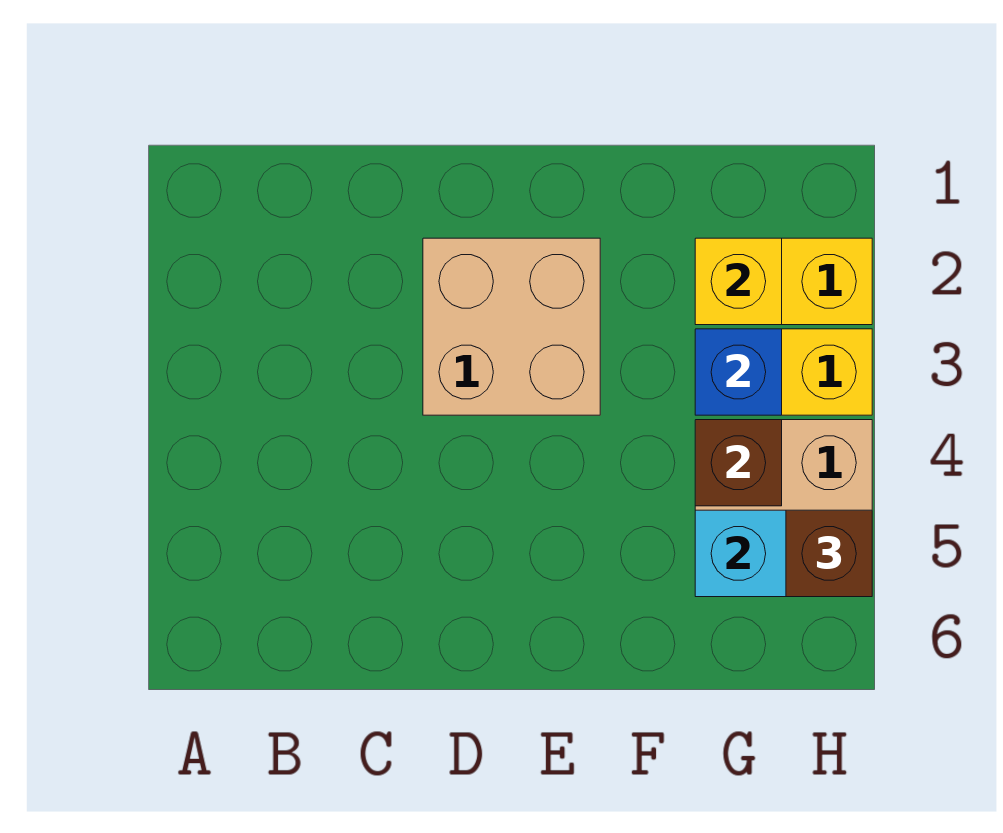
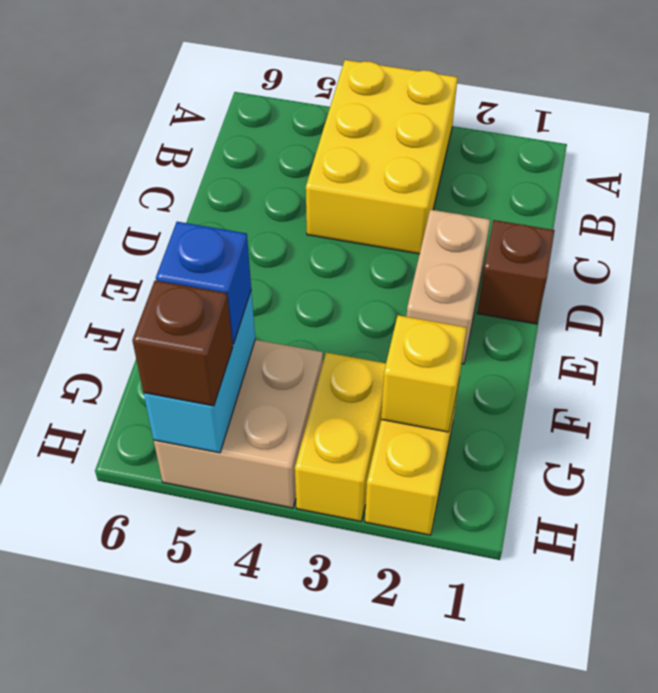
none -> yellow 2x3 brick [306,60,458,254]
tan 2x2 brick [423,238,600,415] -> tan 1x2 brick [406,210,490,364]
blue 1x1 brick [695,329,782,415] -> blue 1x1 brick moved to [156,222,251,344]
brown 1x1 brick [695,420,782,506] -> brown 1x1 brick moved to [477,220,555,324]

